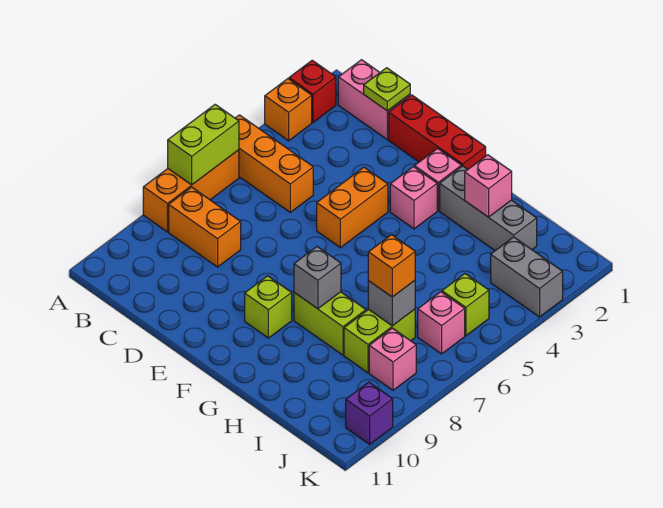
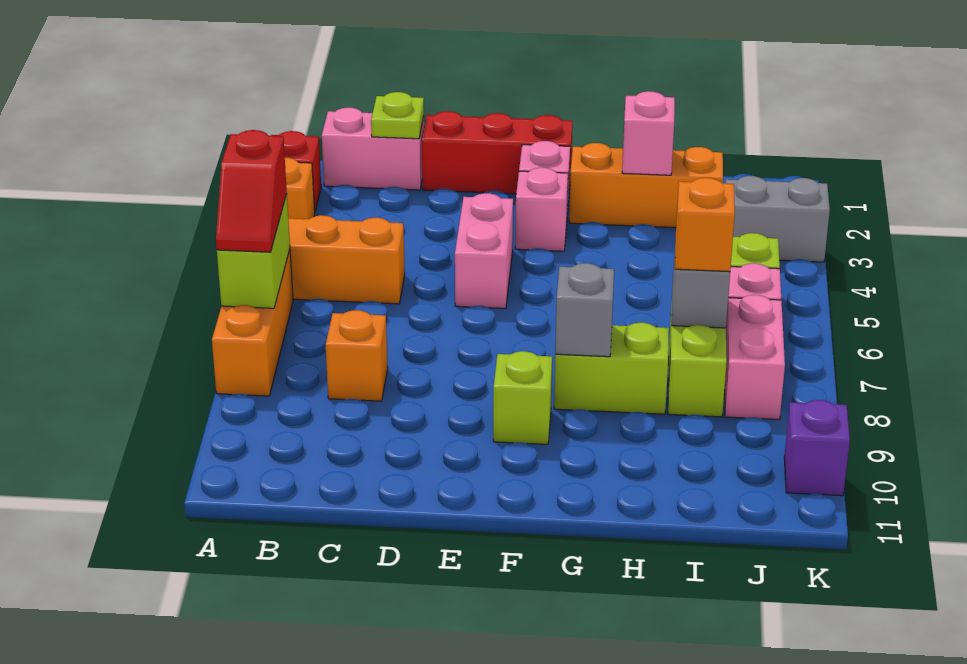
none -> red 1x2 slope [216,130,287,252]
orange 1x2 brick [169,187,241,267] -> orange 1x1 brick [326,310,388,401]
orange 1x2 brick [317,167,388,248] -> pink 1x2 brick [455,193,513,308]
grey 1x3 brick [440,166,537,251] -> orange 1x3 brick [569,143,723,228]
pink 1x1 brick [369,328,416,390] -> pink 1x2 brick [725,295,785,419]

